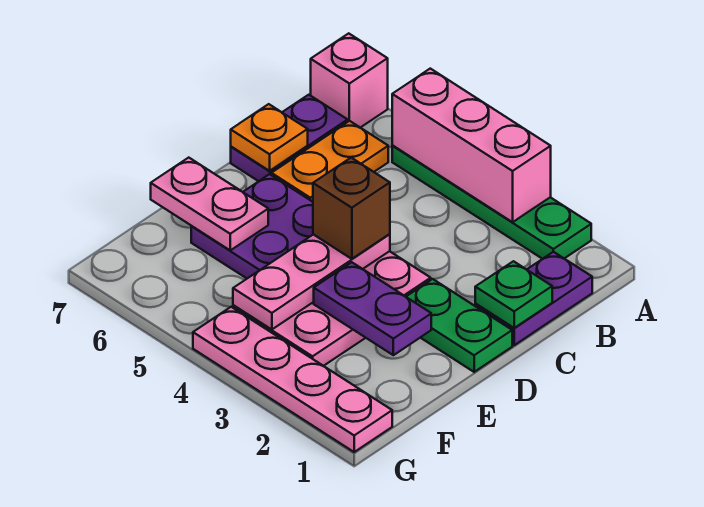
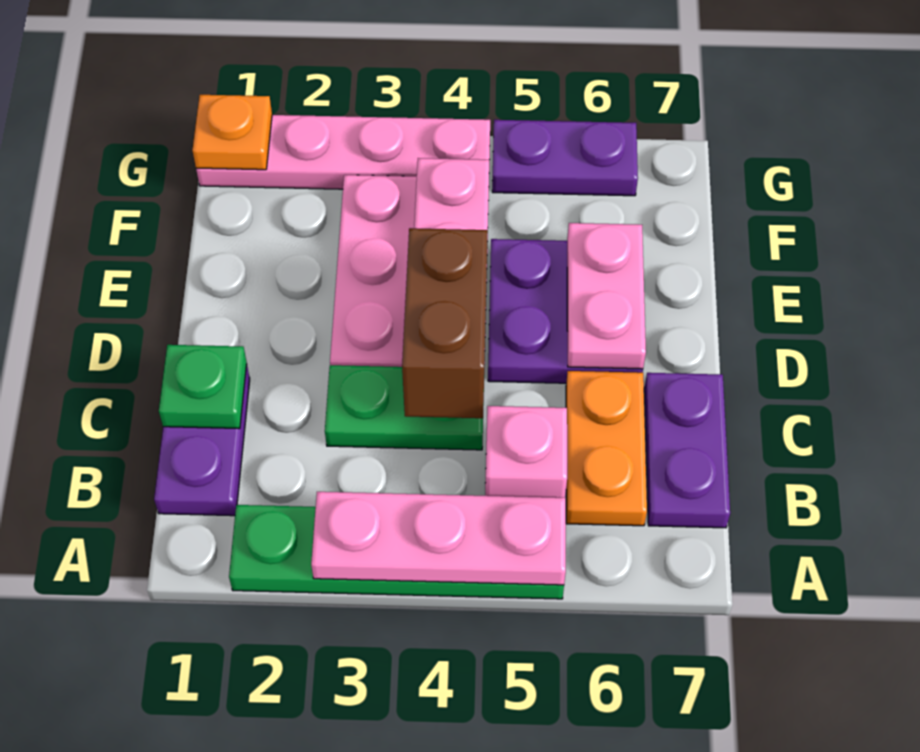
pink 1x3 brick [392,69,551,222] -> pink 1x3 plate [311,492,566,585]
pink 1x1 brick [311,33,388,128] -> pink 1x1 brick moved to [485,406,567,498]
orange 1x1 plate [231,104,308,171] -> orange 1x1 plate moved to [192,95,272,170]
green 1x2 plate [406,279,512,372] -> green 1x2 plate moved to [325,365,484,450]
brown 1x1 brick [313,158,390,259] -> brown 1x2 brick [402,228,488,418]
purple 1x2 plate [314,262,431,355] -> purple 1x2 plate moved to [492,120,638,196]
pink 1x2 plate [151,158,268,250] -> pink 1x2 plate turned to [567,223,646,369]

